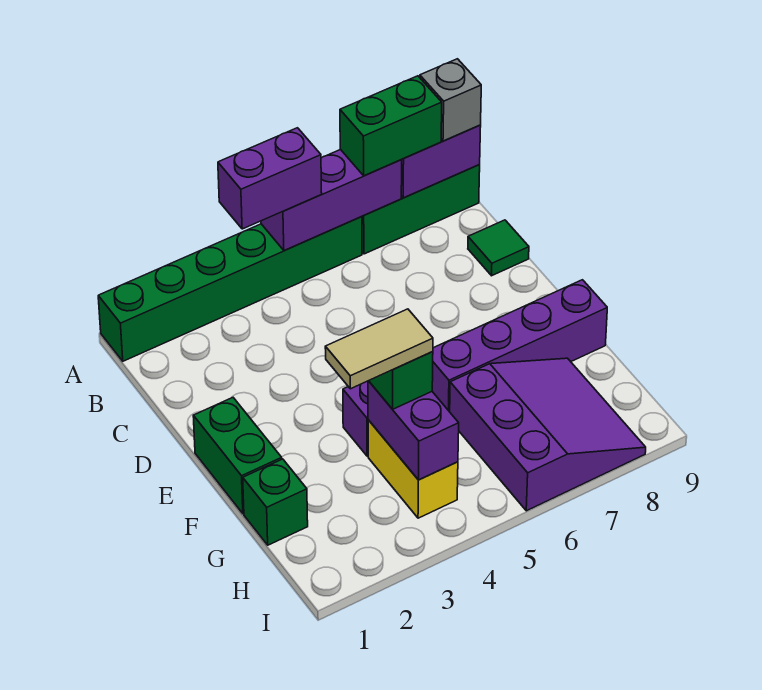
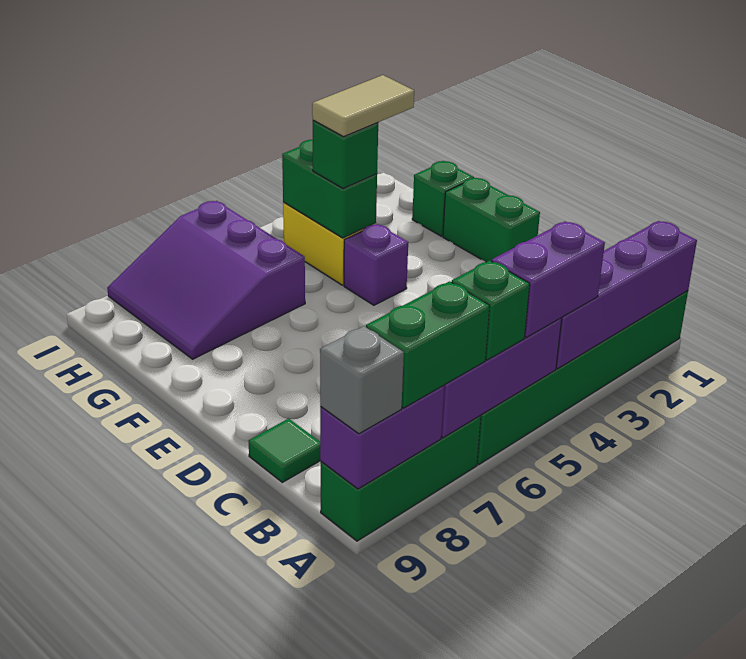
none -> green 1x1 brick [452,261,530,360]
purple 1x4 brick [432,280,607,412] -> purple 1x4 brick moved to [556,221,697,369]
purple 1x2 brick [368,381,459,480] -> green 1x2 brick [282,140,377,238]

